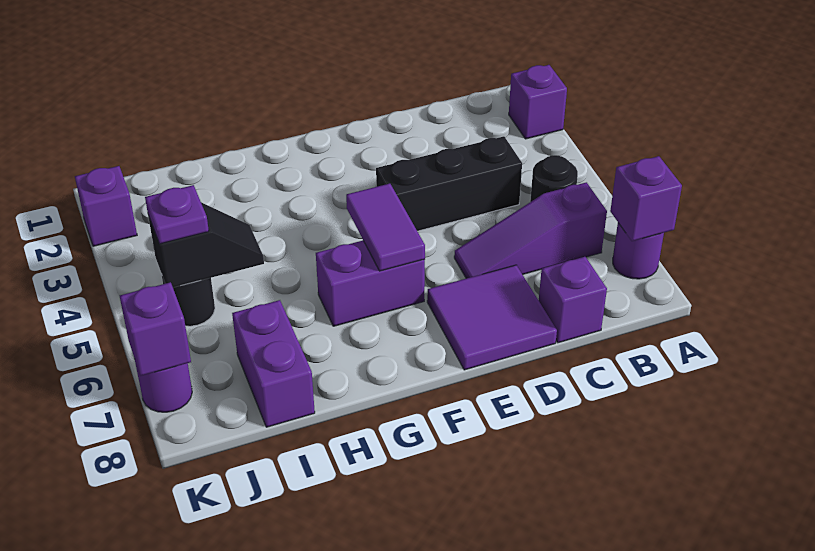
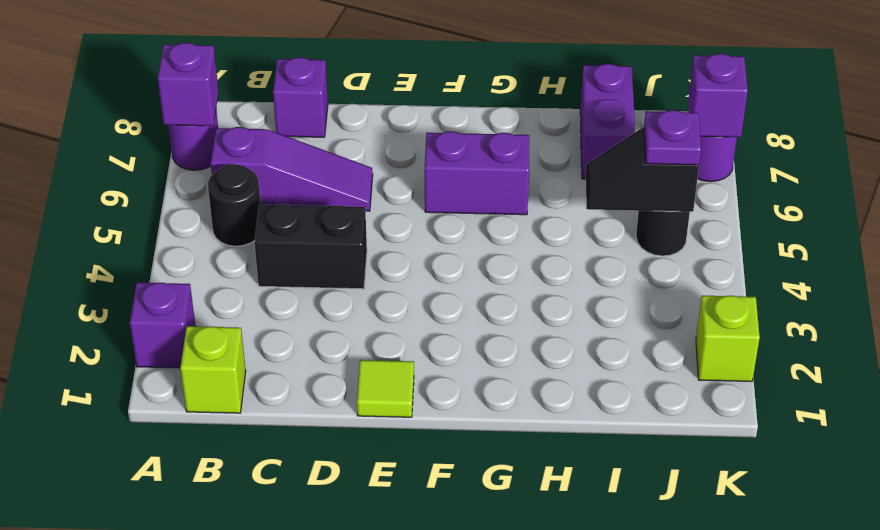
none -> lime 1x1 brick [180,326,246,413]
black 1x3 brick [376,136,522,231] -> black 1x2 brick [254,204,367,289]
purple 2x2 tile [427,265,557,370] -> none
none -> lime 1x1 tile [357,360,414,417]
purple 1x2 tile [346,184,425,271] -> none
purple 1x1 brick [75,166,137,246] -> lime 1x1 brick [696,296,760,382]

